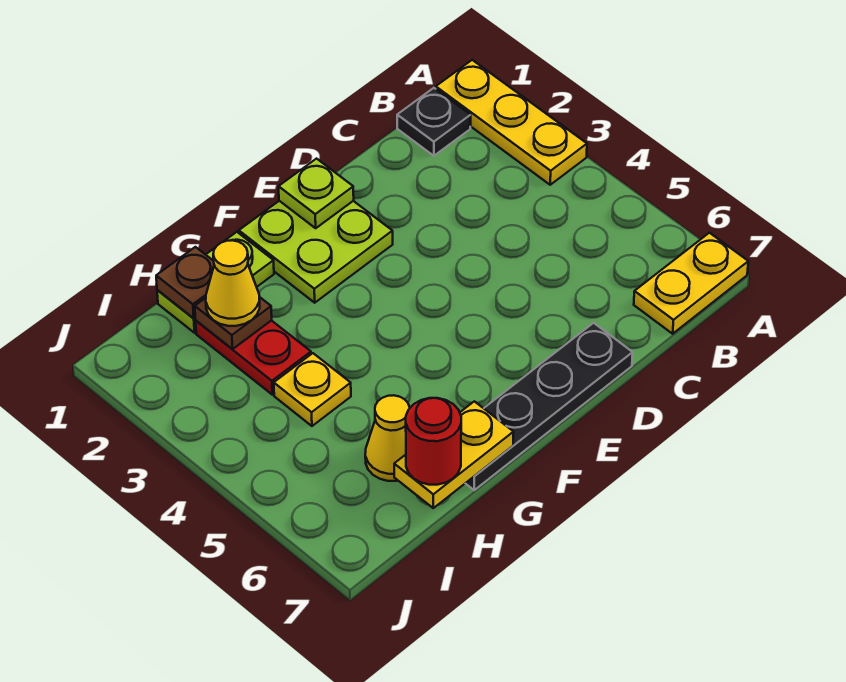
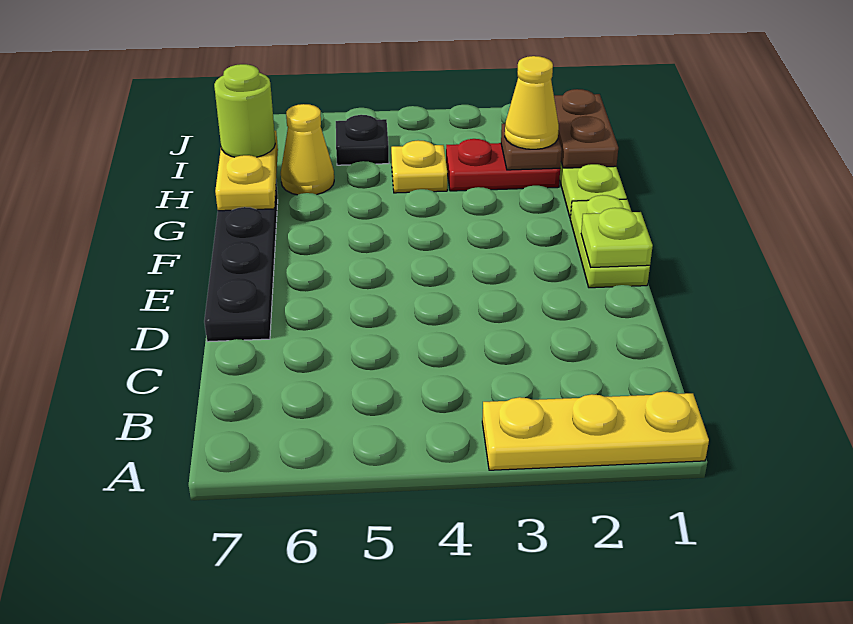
yellow 1x2 plate [634,233,748,334] -> none
black 1x1 plate [397,88,471,156] -> black 1x1 plate moved to [336,115,389,165]
lime 2x2 plate [239,201,393,303] -> lime 1x2 plate [570,195,650,288]
brown 1x1 plate [156,247,214,318] -> brown 1x2 plate [554,89,618,168]
red 1x1 round brick [406,398,461,485] -> lime 1x1 round brick [214,64,275,157]

